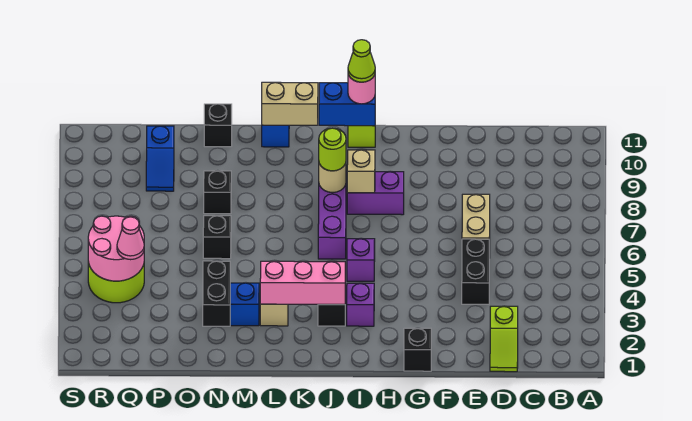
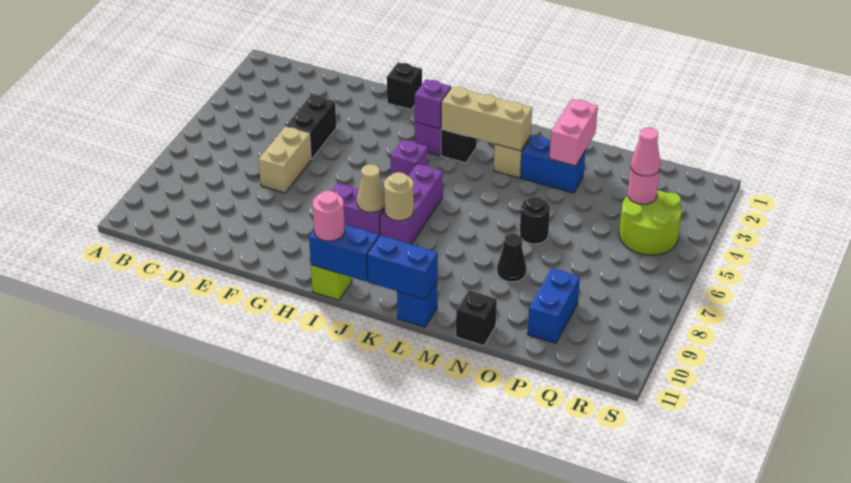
lime 1x2 slope [490,306,518,372] -> none
none -> purple 1x1 brick [415,79,451,129]
tan 1x1 brick [347,150,375,193] -> tan 1x1 cone [357,164,385,212]
lime 1x1 cone [348,40,375,82] -> none
pink 1x3 brick [260,261,345,304] -> tan 1x3 brick [441,86,532,151]
lime 1x1 round brick [319,128,346,171] -> none
tan 1x2 brick [262,82,318,125] -> blue 1x2 brick [367,235,438,300]
black 1x2 brick [203,261,230,326] -> pink 1x2 brick [549,99,598,166]
black 1x1 brick [203,216,231,259] -> black 1x1 round brick [520,197,550,244]
black 1x1 brick [204,171,231,214] -> black 1x1 cone [497,234,526,282]
blue 1x2 slope [146,126,174,191] -> blue 1x2 brick [527,268,580,343]
pink 2x2 round brick [88,216,144,281] -> pink 1x1 round brick [628,167,660,204]

